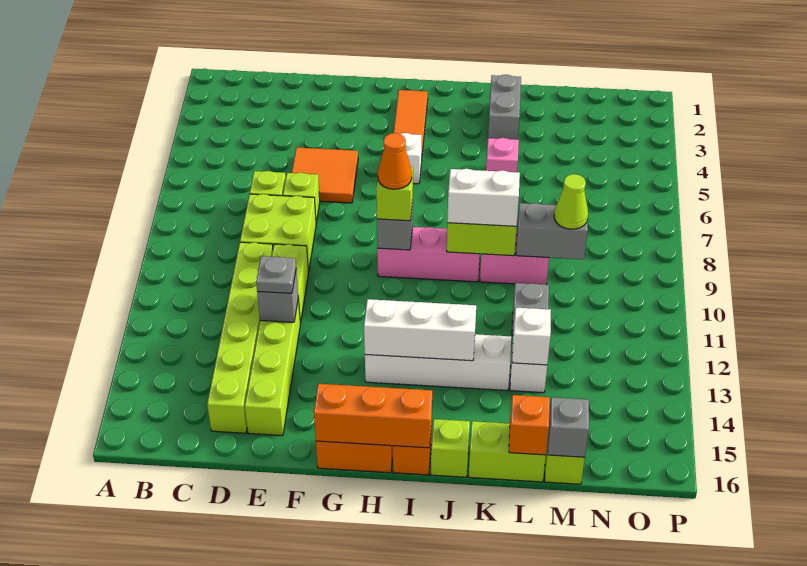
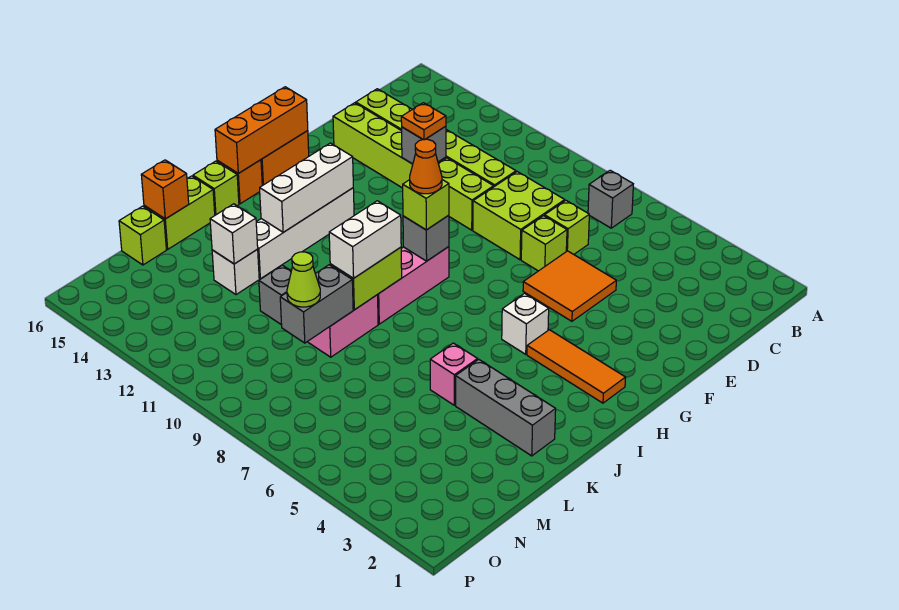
grey 1x1 plate [256,256,296,293] -> orange 1x1 plate [401,103,446,140]
grey 1x2 brick [488,75,521,140] -> grey 1x3 brick [456,359,556,456]
grey 1x1 brick [548,397,589,457] -> grey 1x1 brick moved to [588,170,633,228]

